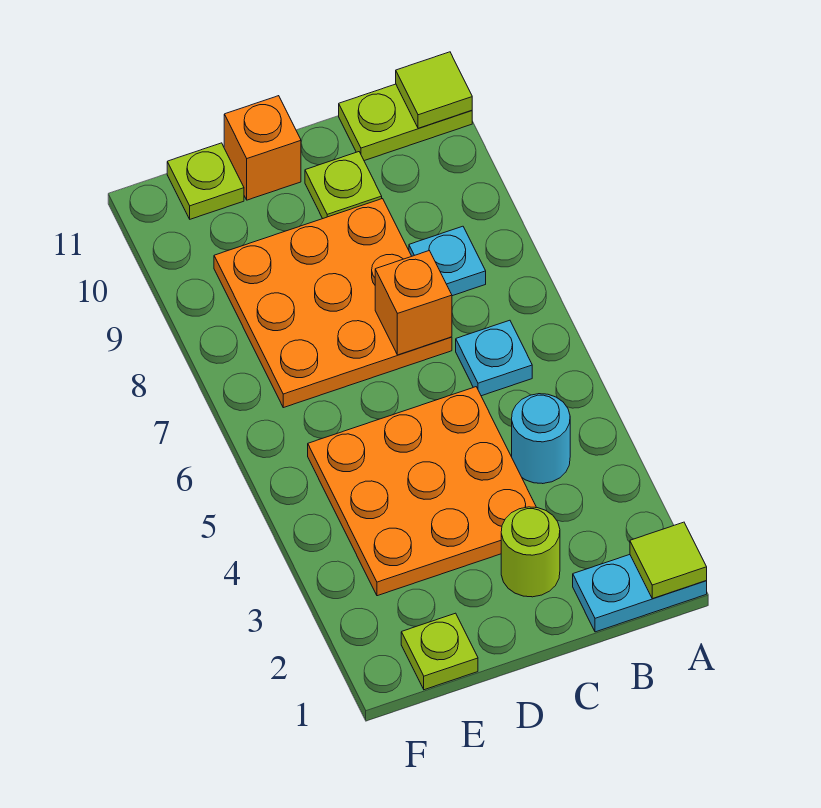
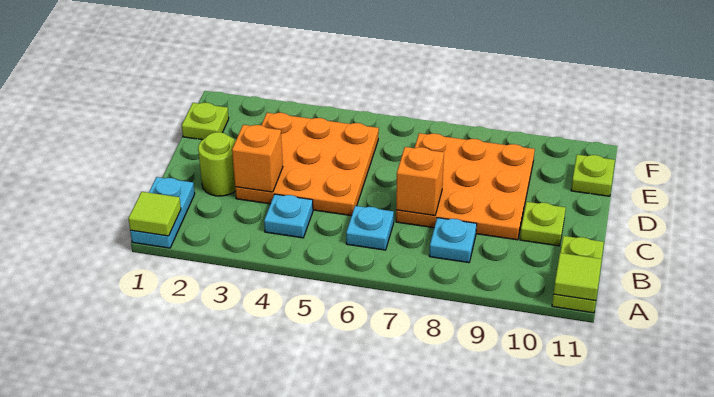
cyan 1x1 round brick [512,394,570,484] -> cyan 1x1 plate [264,194,313,238]
orange 1x1 brick [224,96,301,200] -> orange 1x1 brick moved to [232,125,283,192]

